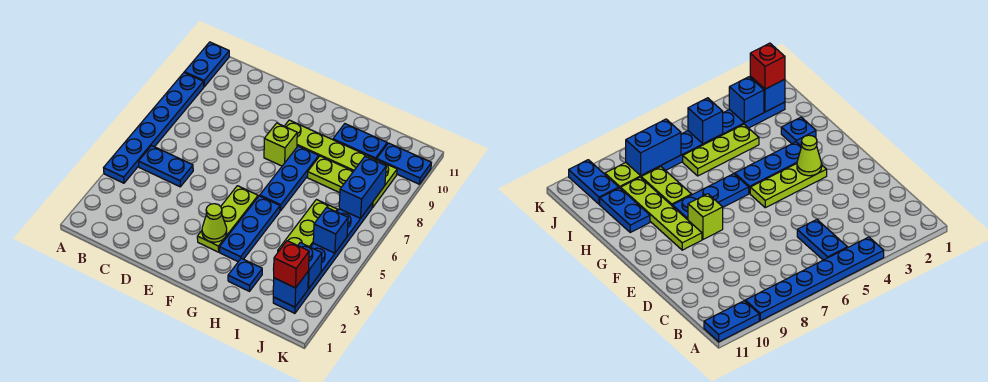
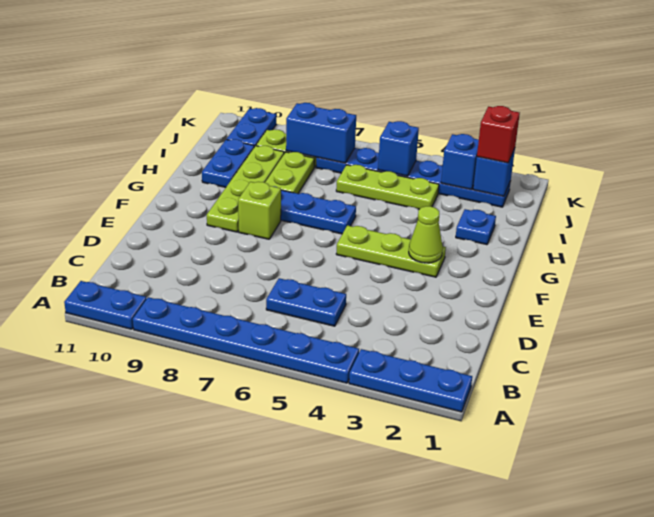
blue 1x2 plate [139,146,193,187] -> blue 1x2 plate turned to [266,278,346,326]
blue 1x3 plate [220,196,280,262] -> blue 1x3 plate moved to [349,349,472,412]

